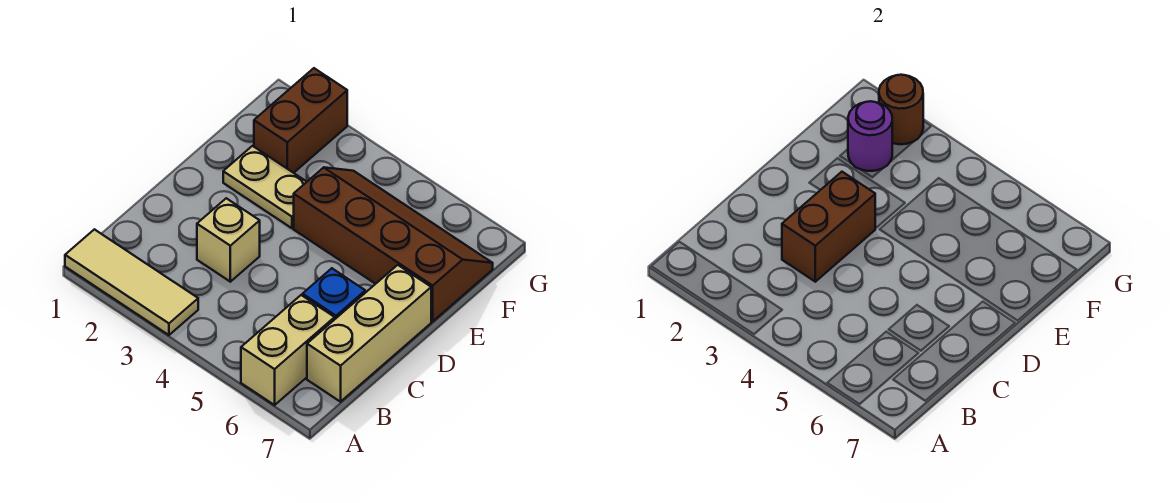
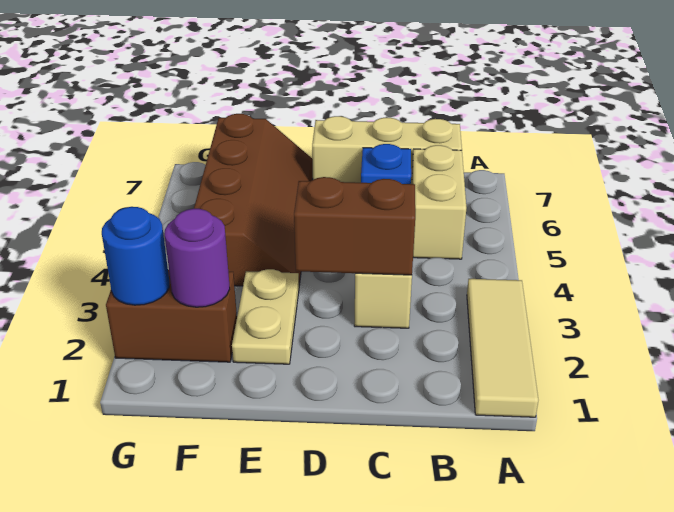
tan 1x2 brick [241,295,335,405] -> tan 1x2 brick turned to [412,145,466,259]
brown 2x4 slope [294,167,493,321] -> brown 2x4 slope turned to [194,114,313,286]
brown 1x1 round brick [879,75,923,144] -> blue 1x1 round brick [102,207,169,305]

